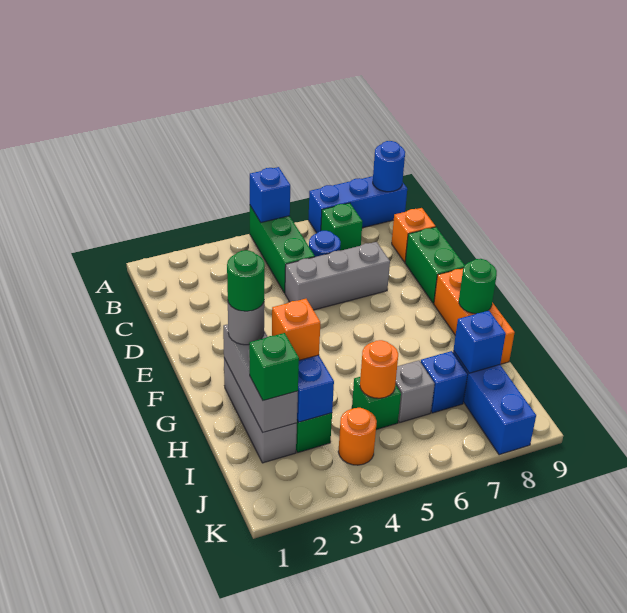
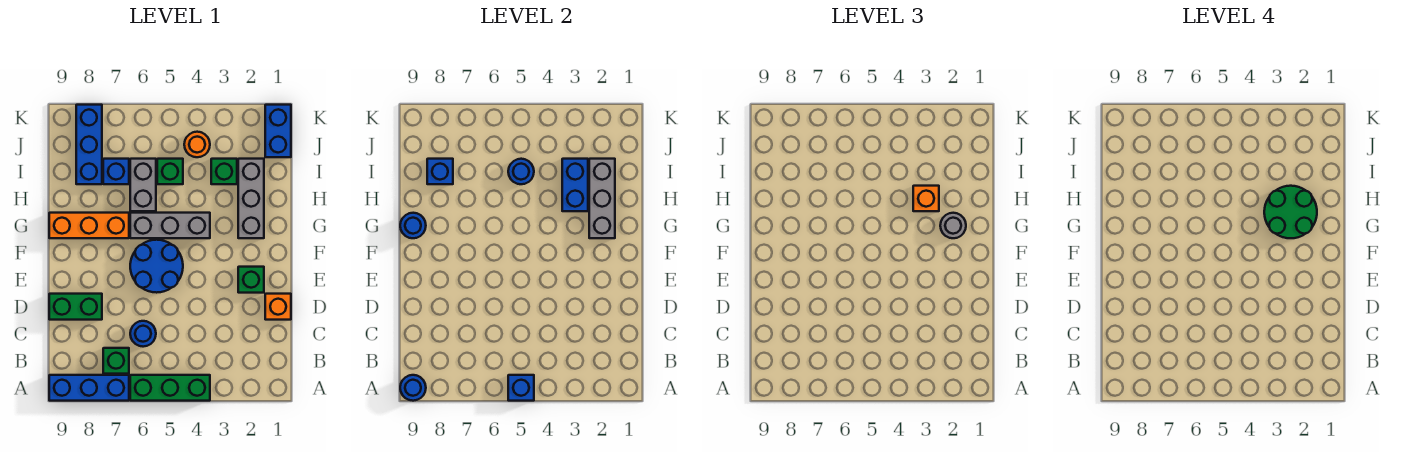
green 1x3 brick [250,206,315,293] -> green 1x3 brick turned to [130,375,210,401]
orange 1x1 brick [392,208,436,262] -> orange 1x1 brick moved to [265,294,291,320]
grey 1x3 brick [285,242,390,310] -> grey 1x3 brick moved to [130,213,210,238]
green 1x2 brick [405,227,465,303] -> green 1x2 brick turned to [49,294,102,320]
none -> blue 2x2 round brick [130,240,183,293]
orange 1x3 brick [434,268,515,364] -> orange 1x3 brick turned to [49,213,129,238]
green 1x1 round brick [227,250,265,311] -> green 2x2 round brick [1264,186,1317,238]
green 1x1 round brick [459,259,497,314] -> blue 1x1 round brick [400,213,426,238]
green 1x1 brick [249,333,299,401] -> green 1x1 brick moved to [238,267,264,293]
orange 1x1 round brick [360,340,398,398] -> blue 1x1 round brick [508,159,534,184]
grey 1x1 brick [395,360,435,422] -> grey 1x2 brick [130,159,156,211]
none -> blue 1x2 brick [265,105,291,157]

